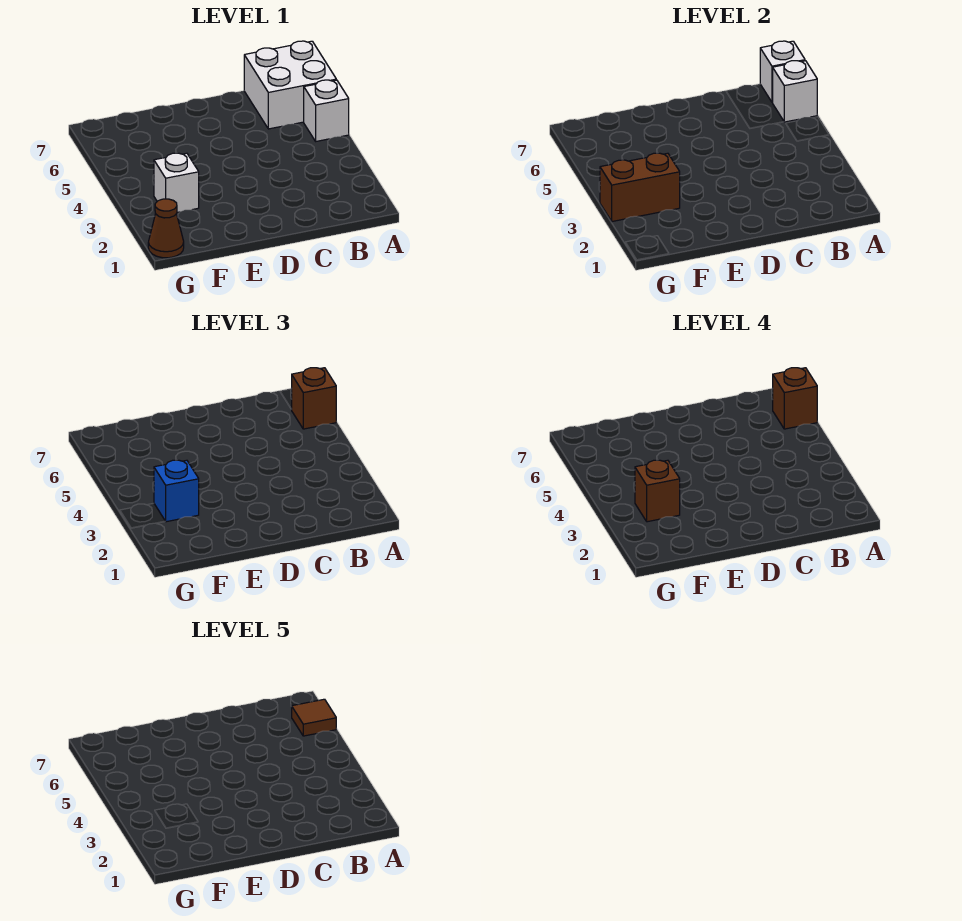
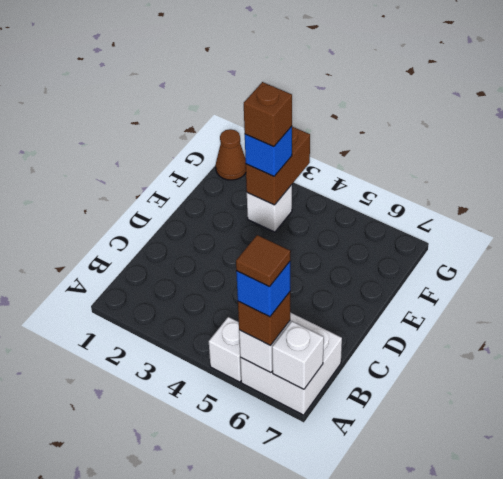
brown 1x1 brick [773,368,817,429] -> blue 1x1 brick [236,262,290,317]

